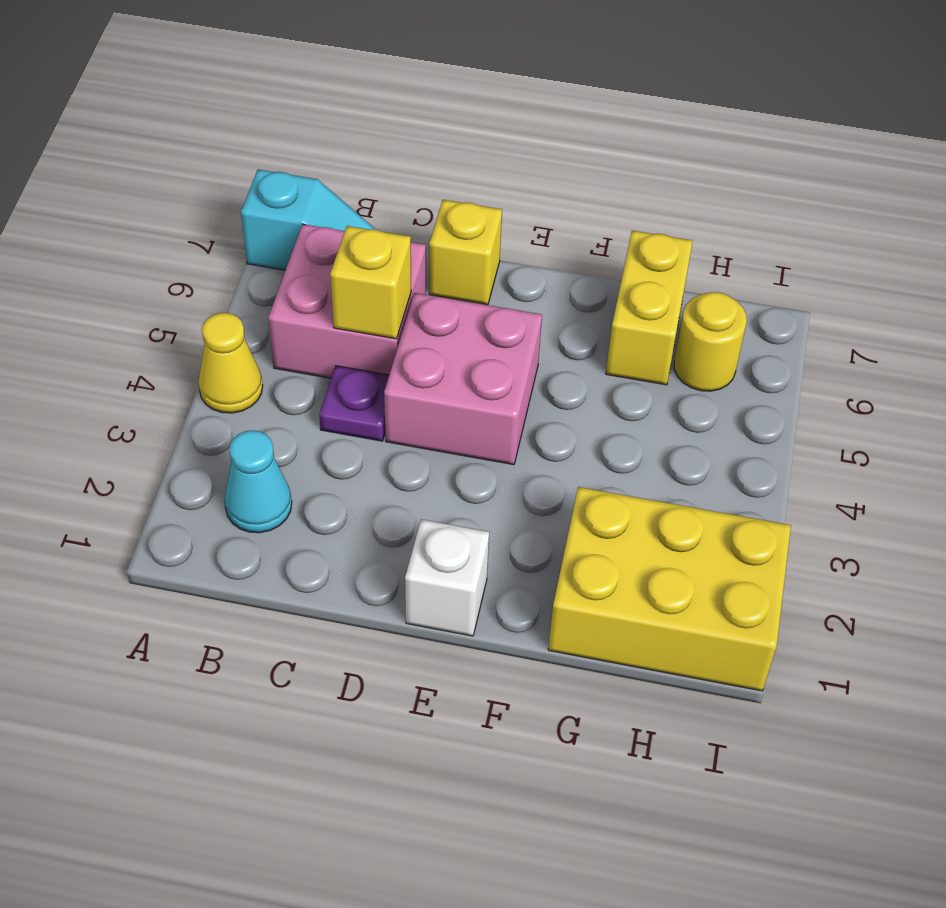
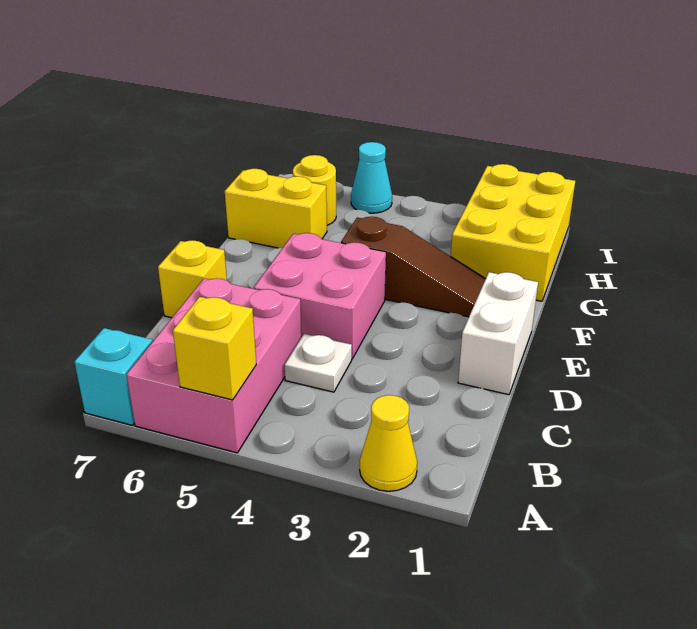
yellow 1x1 cone [198,313,263,413] -> yellow 1x1 cone moved to [360,395,417,491]
cyan 1x1 cone [224,430,292,533] -> cyan 1x1 cone moved to [351,142,392,213]
pink 2x2 brick [268,224,426,378] -> pink 2x3 brick [126,278,302,453]
purple 1x1 plate [319,366,389,441] -> white 1x1 plate [285,334,352,392]
yellow 1x1 brick [330,226,411,339] -> yellow 1x1 brick moved to [173,297,256,400]
white 1x1 brick [405,519,489,636] -> white 1x2 brick [458,272,538,395]
none -> brown 1x3 slope [341,217,485,317]

